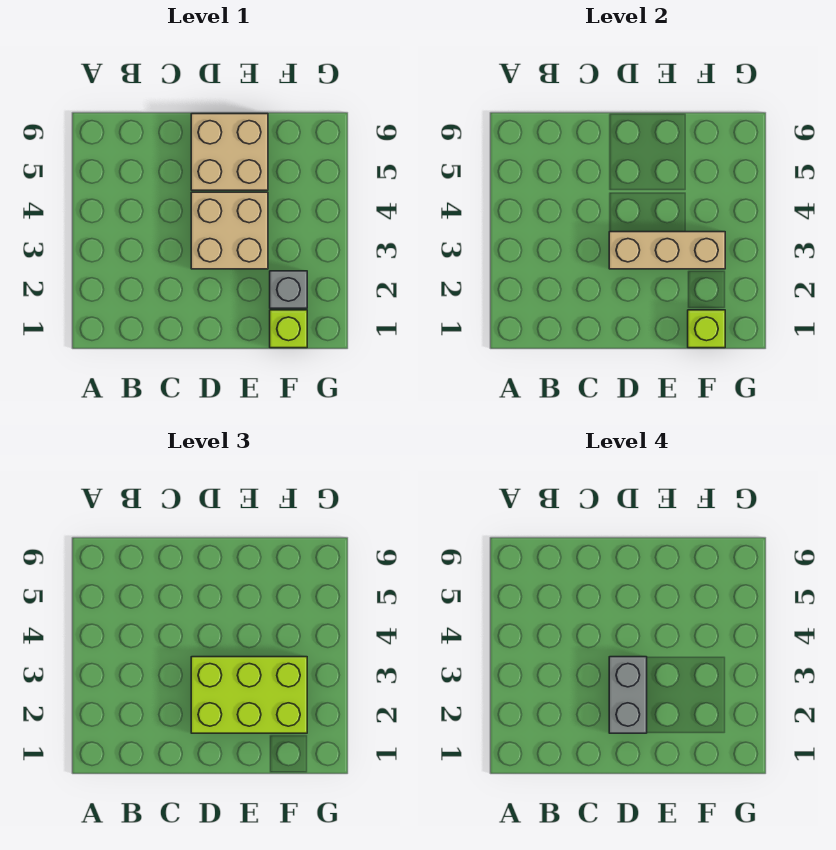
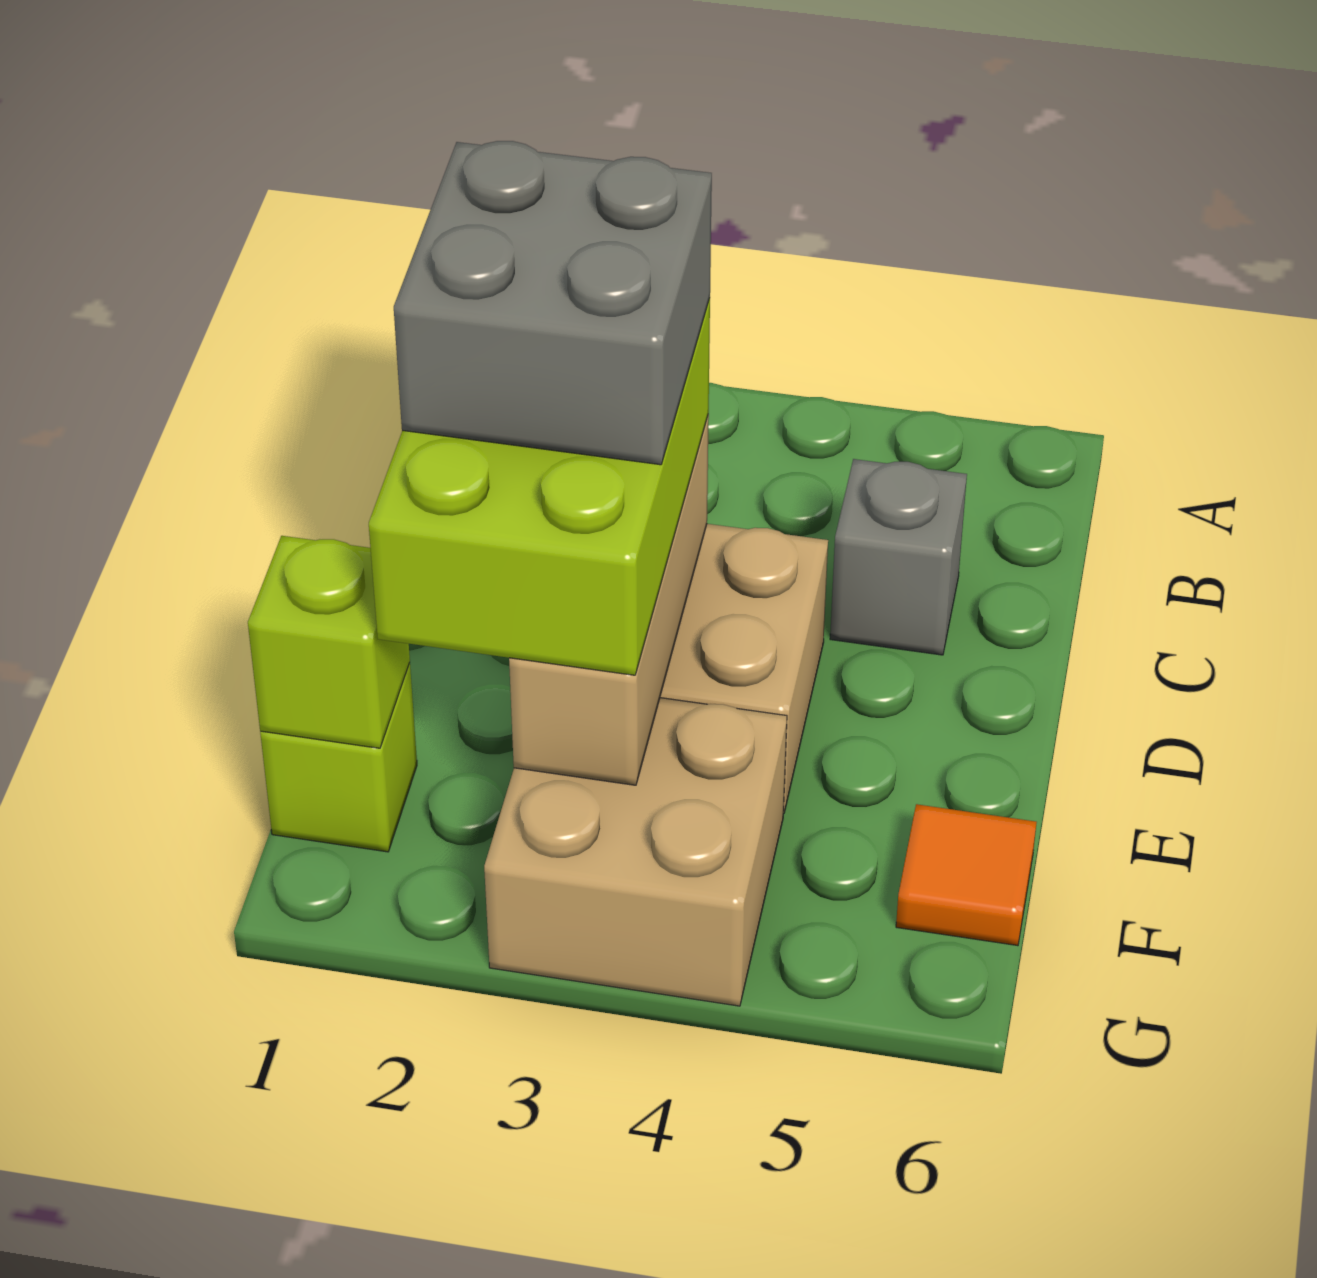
grey 1x2 brick [609,657,647,733] -> grey 2x2 brick [394,141,712,465]
tan 2x2 brick [191,114,268,190] -> tan 2x2 brick moved to [484,698,787,1006]
grey 1x1 brick [270,271,307,308] -> grey 1x1 brick moved to [830,459,967,655]
none -> orange 1x1 tile [896,804,1037,946]

